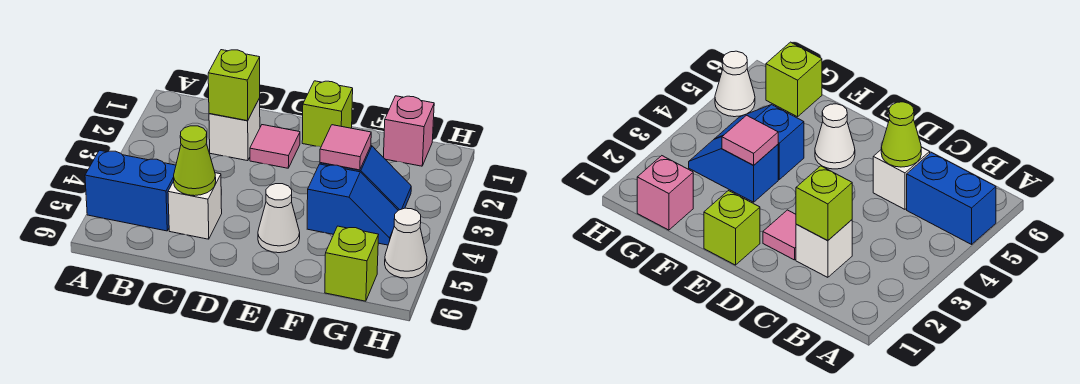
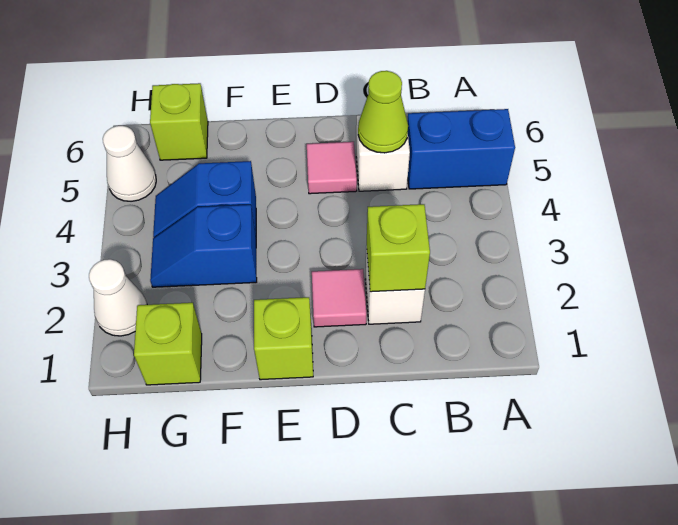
white 1x1 cone [258,184,300,253] -> white 1x1 cone moved to [89,259,147,336]
pink 1x1 tile [320,125,371,170] -> pink 1x1 tile moved to [307,142,357,194]
pink 1x1 brick [383,96,434,166] -> lime 1x1 brick [134,303,202,385]

